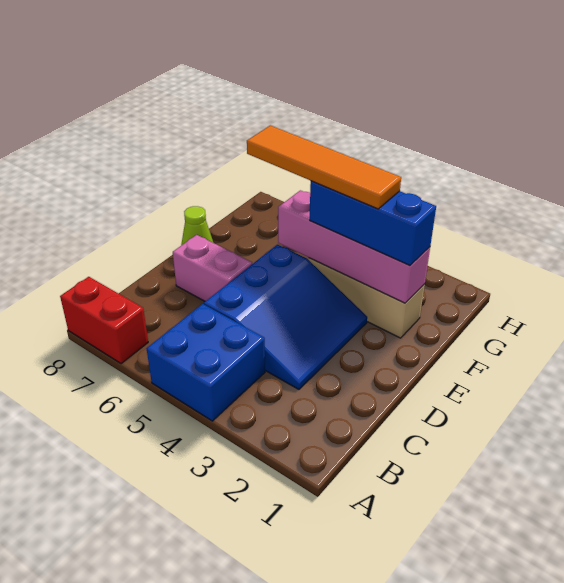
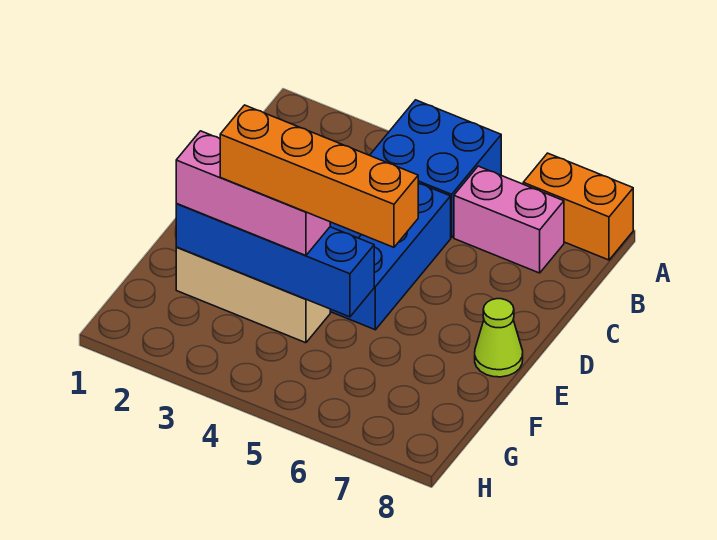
red 1x2 brick [60,277,148,364] -> orange 1x2 brick [523,153,633,260]
pink 1x2 brick [173,235,252,301] -> pink 1x2 brick moved to [454,166,564,273]
pink 1x4 brick [278,190,430,303] -> blue 1x4 brick [176,204,374,317]
blue 1x3 brick [310,181,436,266] -> pink 1x3 brick [176,131,330,255]
orange 1x4 tile [247,125,401,209] -> orange 1x4 brick [220,105,418,247]

